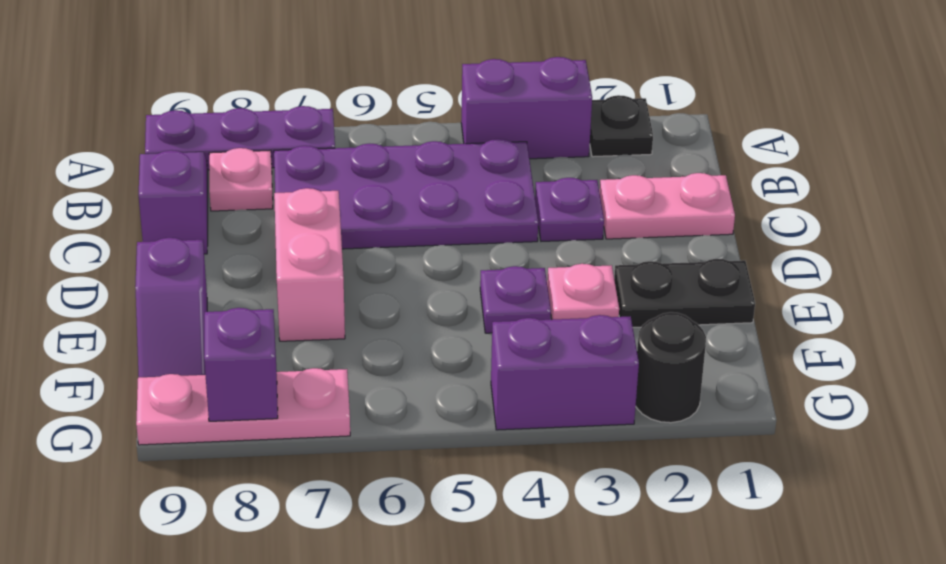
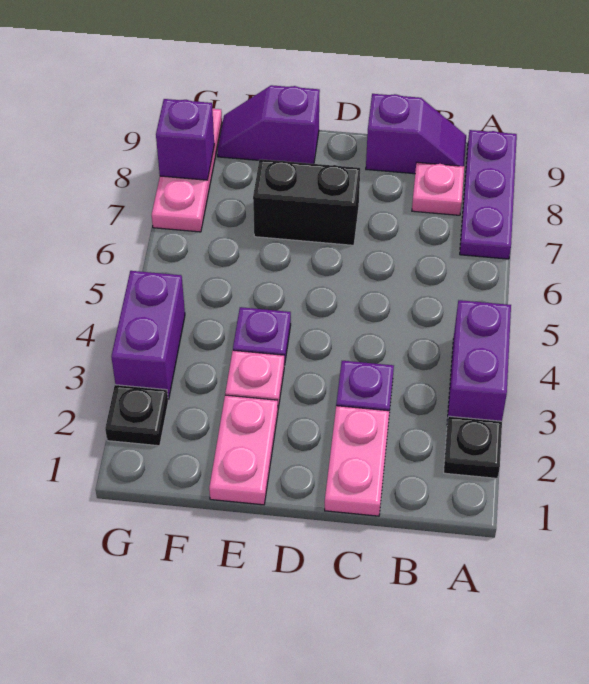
purple 2x4 plate [274,139,538,249] -> none
pink 1x2 brick [274,188,345,341] -> black 1x2 brick [253,159,360,245]
black 1x2 plate [614,259,755,327] -> pink 1x2 plate [209,395,278,505]
black 1x1 round brick [636,312,706,423] -> black 1x1 plate [105,385,168,446]

